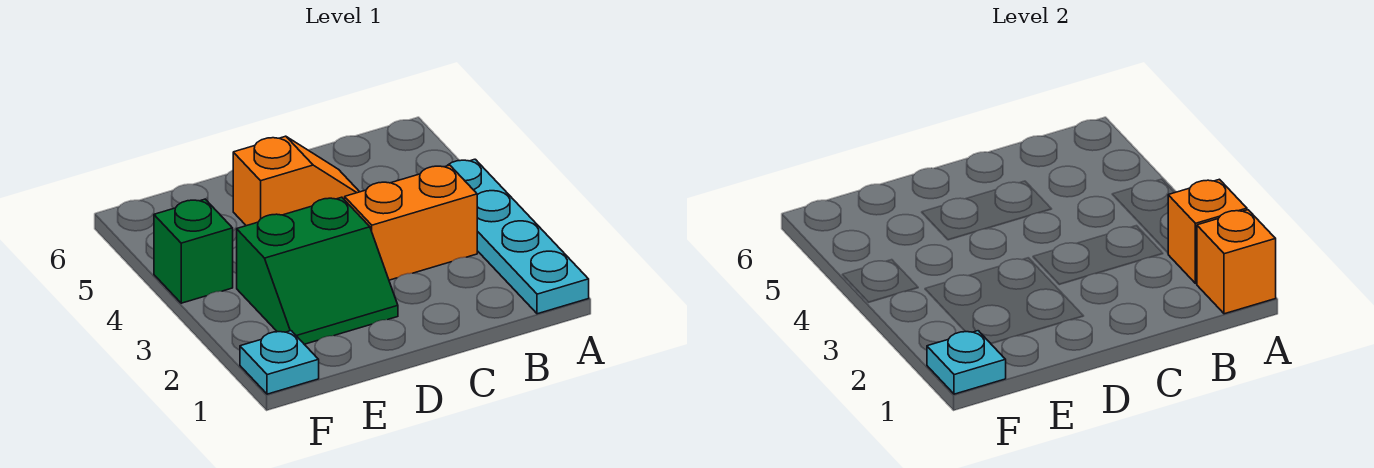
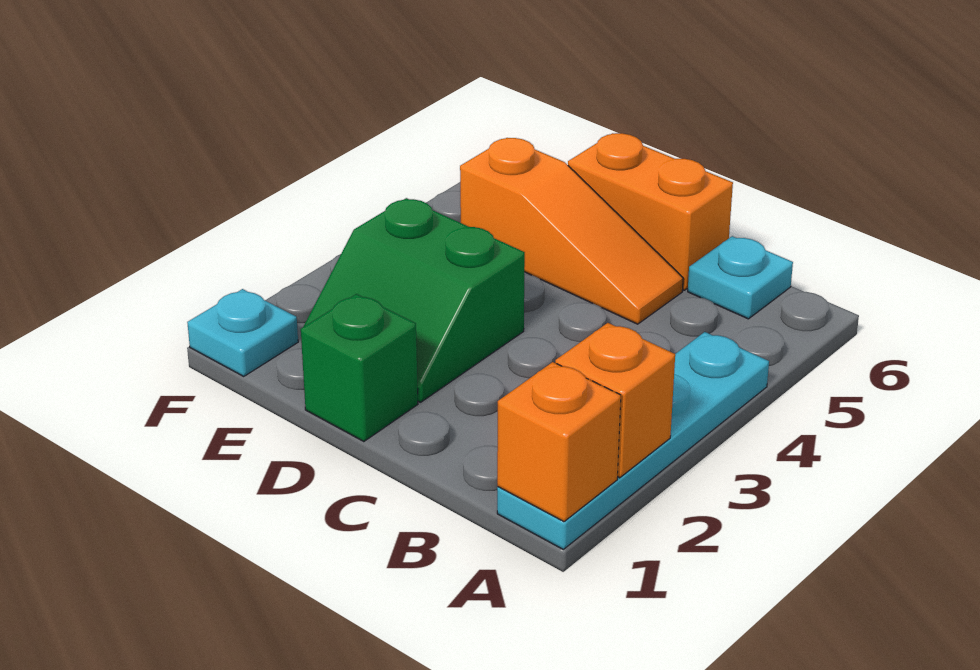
orange 1x2 brick [345,165,477,280] -> orange 1x2 brick moved to [568,133,733,290]
orange 1x2 slope [233,136,359,226] -> orange 1x3 slope [460,138,683,324]
cyan 1x1 plate [927,331,1006,394] -> cyan 1x1 plate moved to [688,236,793,319]
green 1x1 brick [154,199,233,303] -> green 1x1 brick moved to [301,294,418,442]

